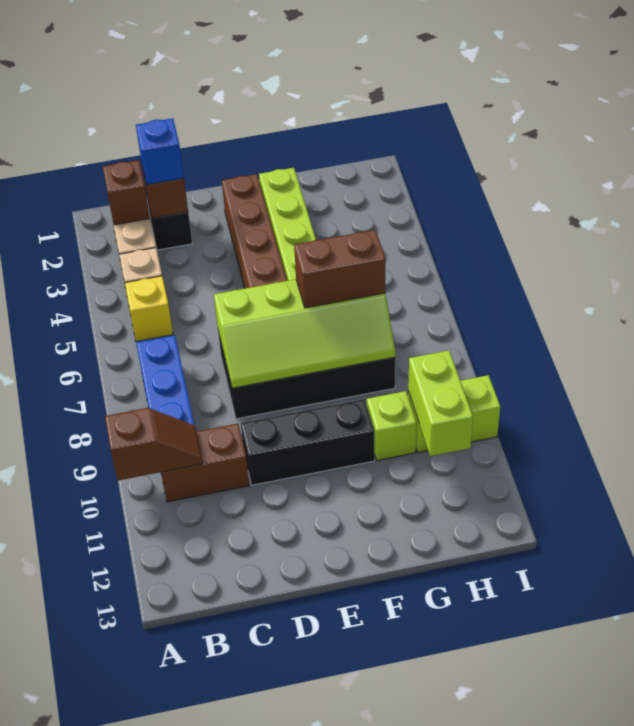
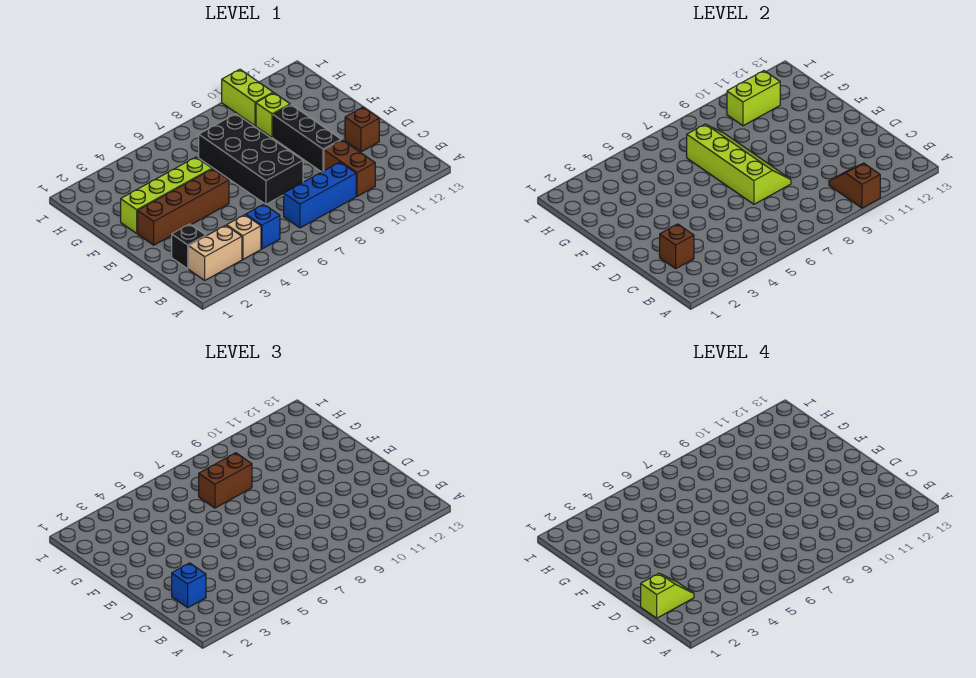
brown 1x1 brick [103,160,150,225] -> brown 1x1 brick moved to [345,107,379,152]
yellow 1x1 brick [125,276,173,342] -> blue 1x1 brick [246,204,280,249]
none -> lime 1x2 slope [641,573,694,618]
brown 1x2 brick [294,230,386,308] -> brown 1x2 brick turned to [199,453,252,508]

